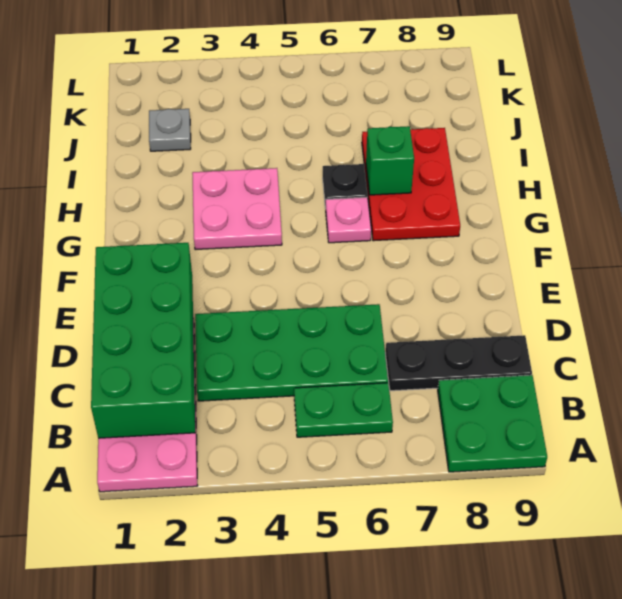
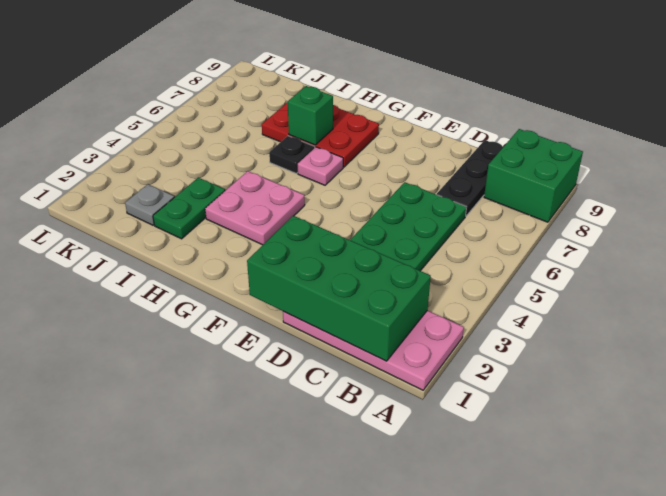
green 2x2 plate [438,375,547,472] -> green 2x2 brick [484,129,583,222]
green 1x2 plate [294,383,393,437] -> green 1x2 plate moved to [153,178,225,239]

